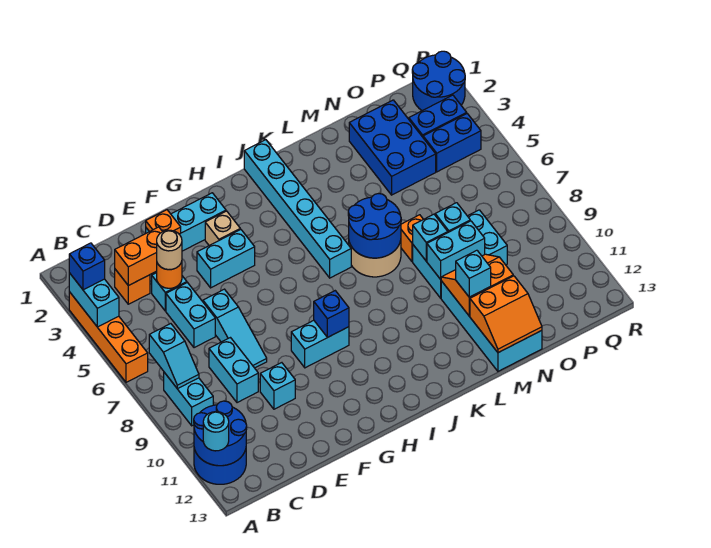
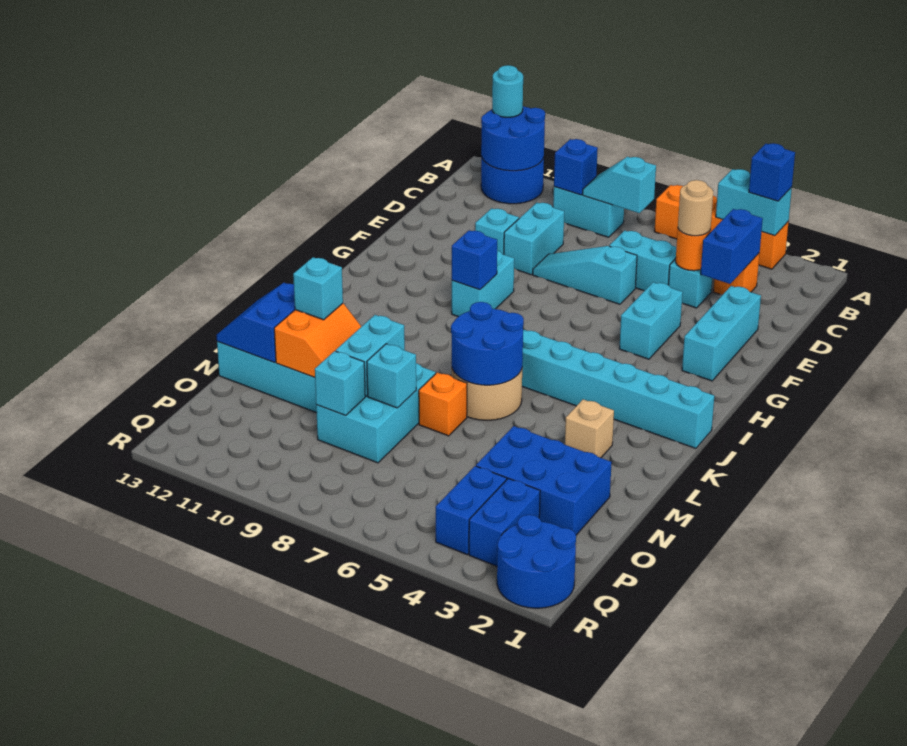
none -> blue 1x1 brick [554,139,598,195]
orange 1x2 brick [115,227,162,286] -> blue 1x2 brick [701,209,763,284]
cyan 1x2 brick [209,338,258,403] -> cyan 1x2 brick turned to [504,203,564,275]
orange 1x1 plate [146,210,181,234] -> none
tan 1x1 brick [205,211,240,245] -> tan 1x1 brick moved to [565,399,614,458]
cyan 1x1 brick [413,214,448,261] -> cyan 1x1 brick moved to [315,351,365,415]
orange 2x2 slope [470,276,542,353] -> blue 2x2 slope [217,283,295,362]

